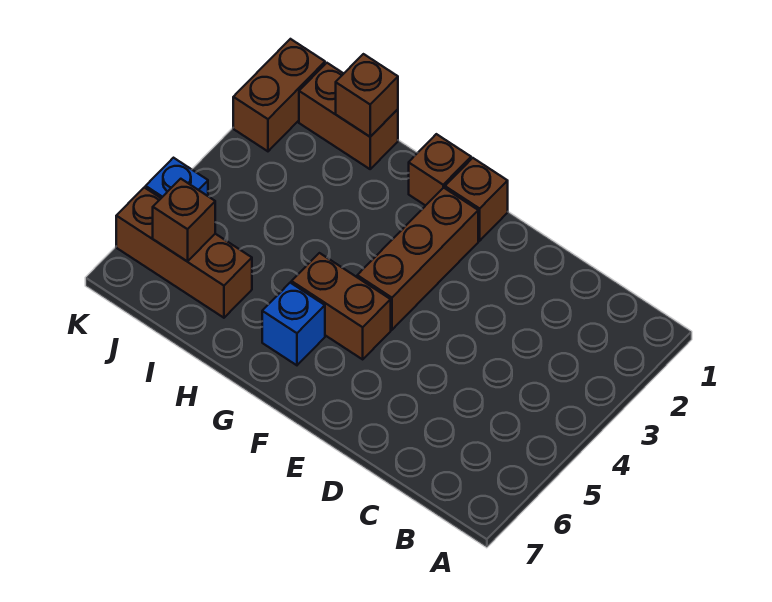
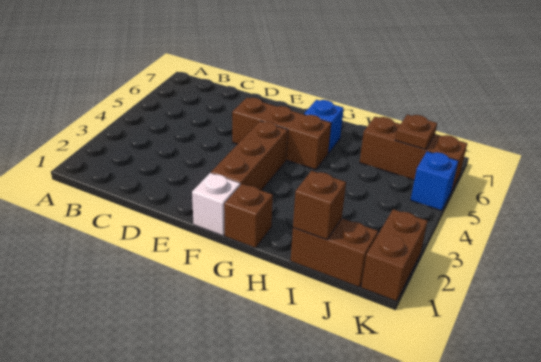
brown 1x1 brick [445,158,508,241] -> white 1x1 brick [192,173,240,236]
brown 1x2 brick [292,253,391,359] -> brown 1x3 brick [232,98,331,170]
brown 1x1 brick [153,179,215,261] -> brown 1x1 plate [395,114,437,150]

